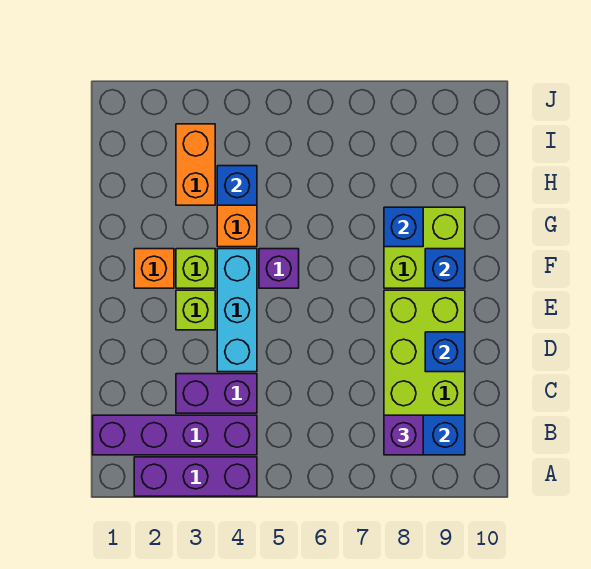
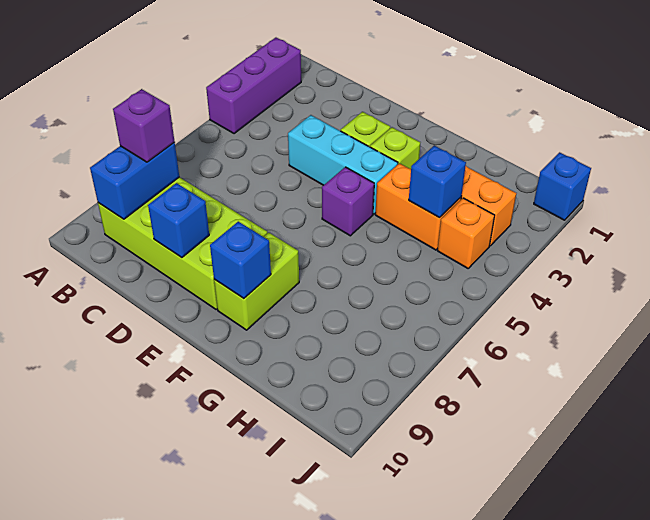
purple 1x4 brick [93,415,257,455] -> none
purple 1x2 brick [176,374,257,413] -> none
orange 1x1 brick [134,249,174,288] -> orange 1x1 brick moved to [437,198,495,268]
lime 2x2 brick [384,207,465,288] -> lime 1x2 brick [214,233,299,330]
blue 1x1 brick [384,207,423,247] -> blue 1x1 brick moved to [534,152,591,220]

